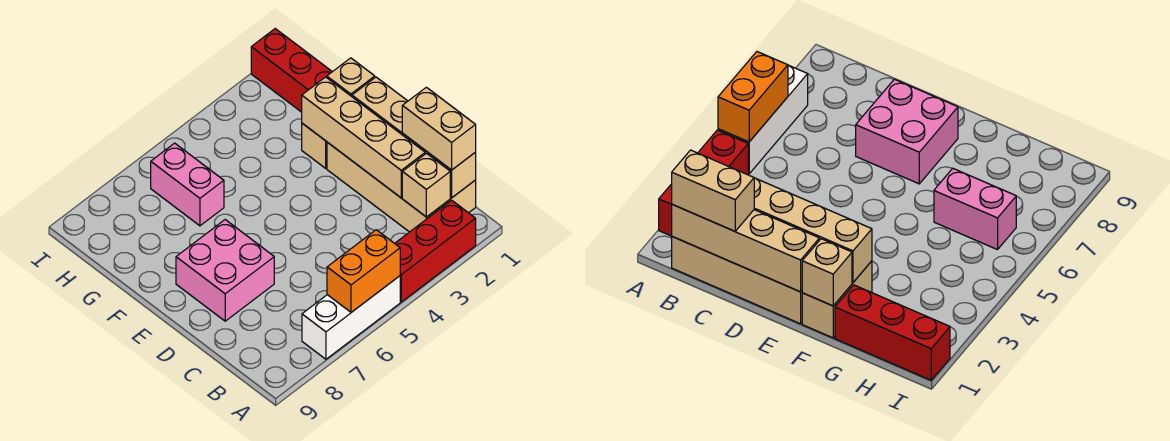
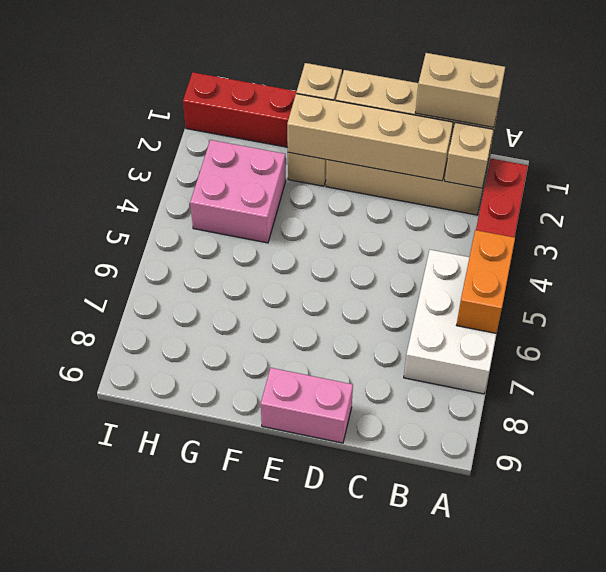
white 1x3 brick [302,276,400,359] -> white 2x3 brick [404,250,496,394]
pink 2x2 brick [176,220,274,321] -> pink 2x2 brick moved to [190,140,286,243]
pink 1x2 brick [151,143,224,226] -> pink 1x2 brick moved to [261,368,353,443]

